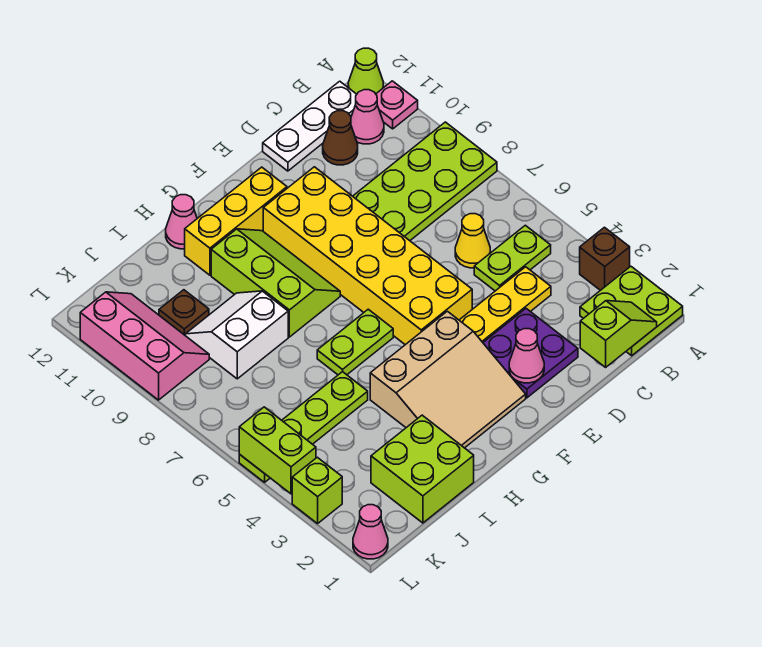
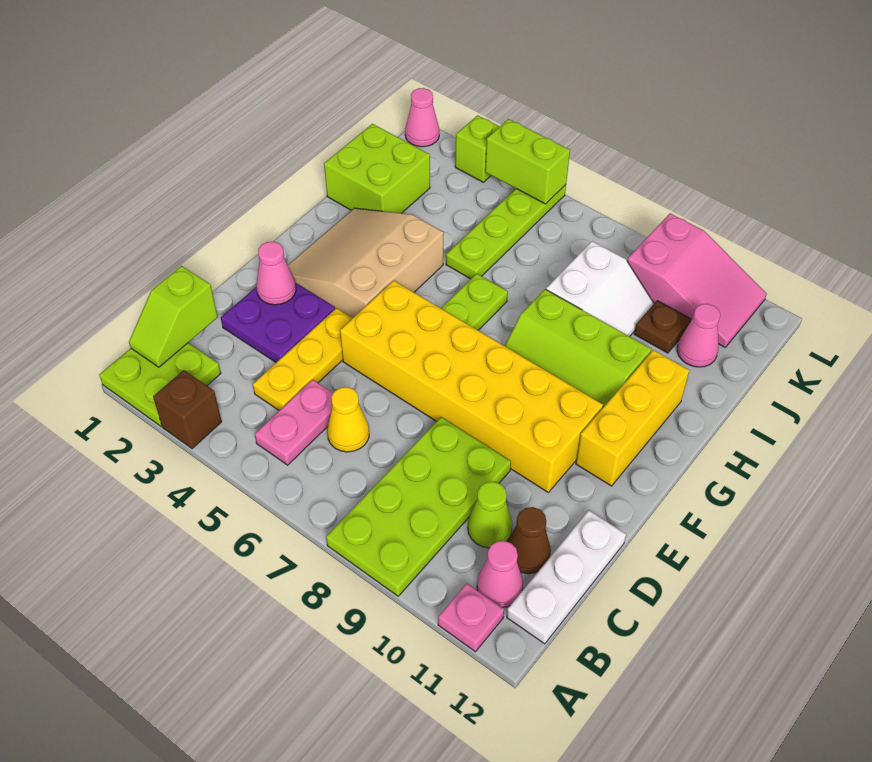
lime 1x1 cone [348,48,384,94] -> lime 1x1 cone moved to [468,482,512,548]
lime 1x2 plate [474,225,551,291] -> pink 1x2 plate [255,380,333,465]
pink 1x1 cone [166,195,197,249] -> pink 1x1 cone moved to [677,304,720,367]
pink 2x3 slope [80,292,209,400] -> pink 2x3 slope turned to [627,213,767,347]

